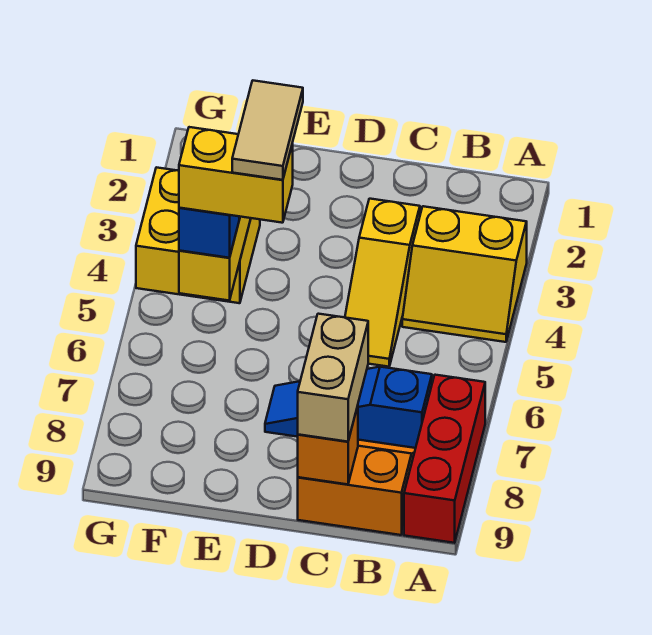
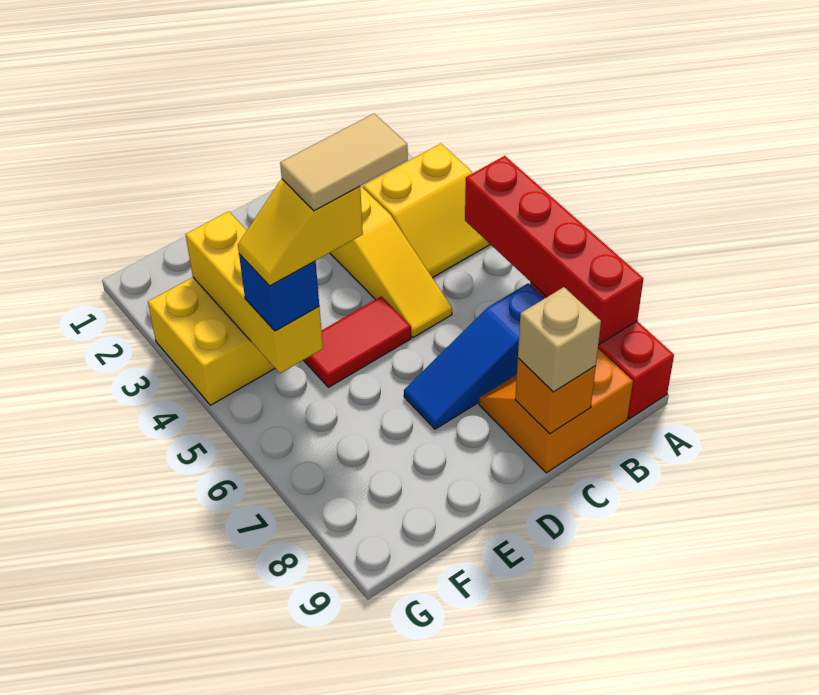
none -> red 1x4 brick [465,156,643,345]
tan 1x2 brick [298,314,368,442] -> tan 1x1 brick [518,287,601,392]
none -> red 1x2 tile [304,296,411,387]
tan 1x2 tile [232,81,303,180] -> tan 1x2 tile turned to [280,114,408,211]
yellow 1x2 brick [179,127,293,223] -> yellow 1x2 slope [238,179,363,286]

